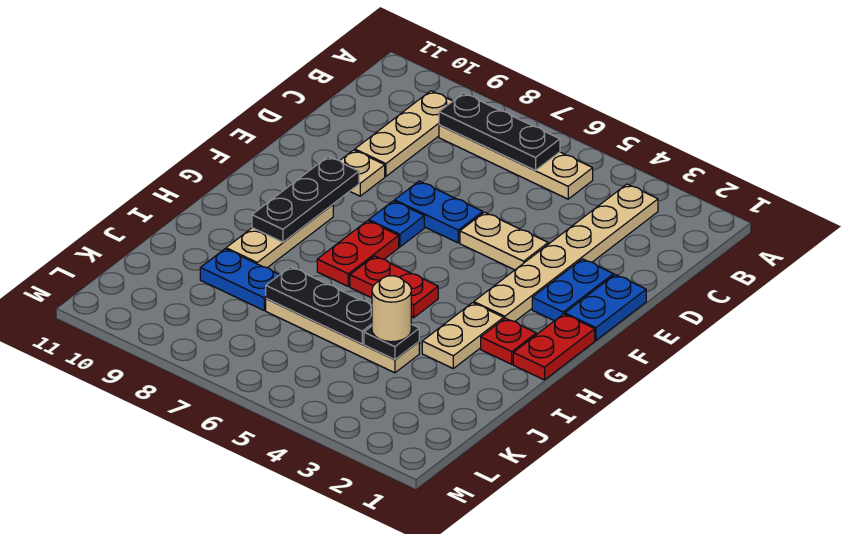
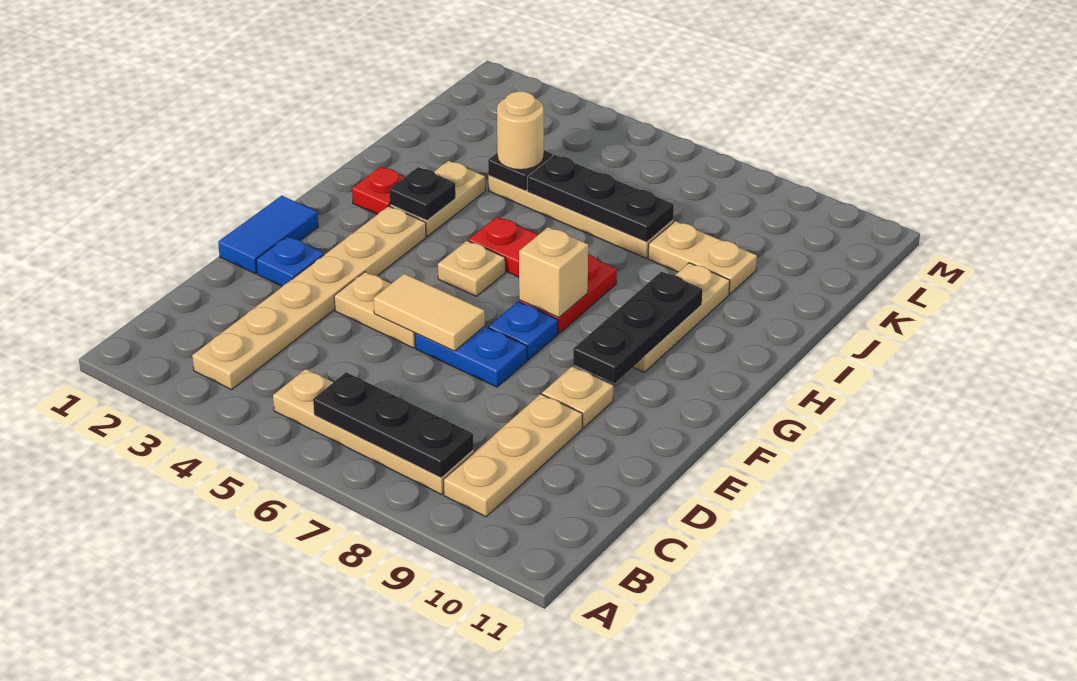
blue 1x2 plate [565,275,646,340] -> blue 1x2 tile [218,196,318,274]
blue 1x2 plate [532,259,614,321] -> blue 1x1 plate [256,236,324,286]
none -> tan 1x2 tile [373,274,485,351]
red 1x2 plate [513,314,595,380] -> none
none -> tan 1x1 plate [438,241,505,296]
none -> tan 1x1 brick [519,227,588,317]
none -> black 1x1 plate [389,167,456,220]
blue 1x2 plate [200,249,279,310] -> tan 1x2 plate [648,221,757,294]

